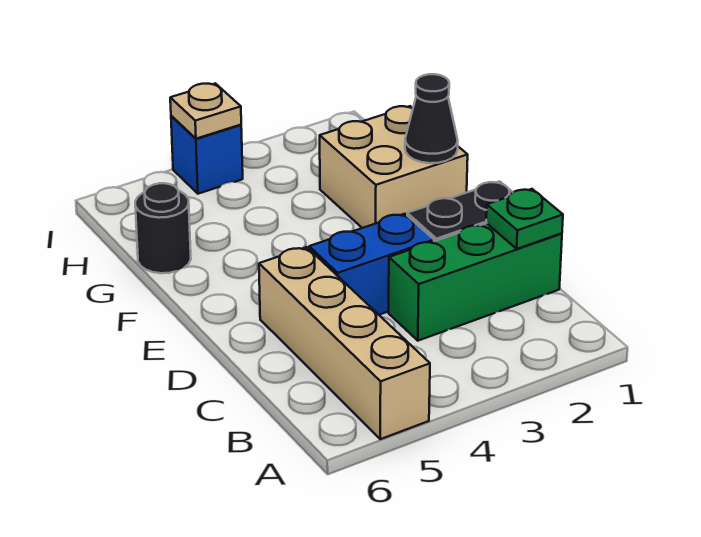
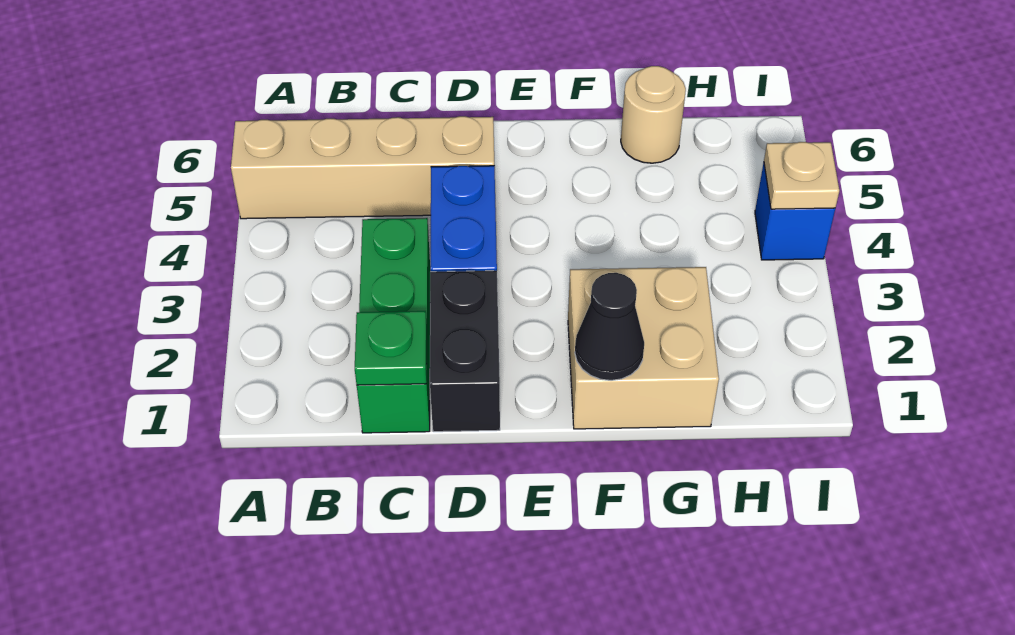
black 1x1 round brick [135,183,191,273] -> tan 1x1 round brick [621,66,686,163]

